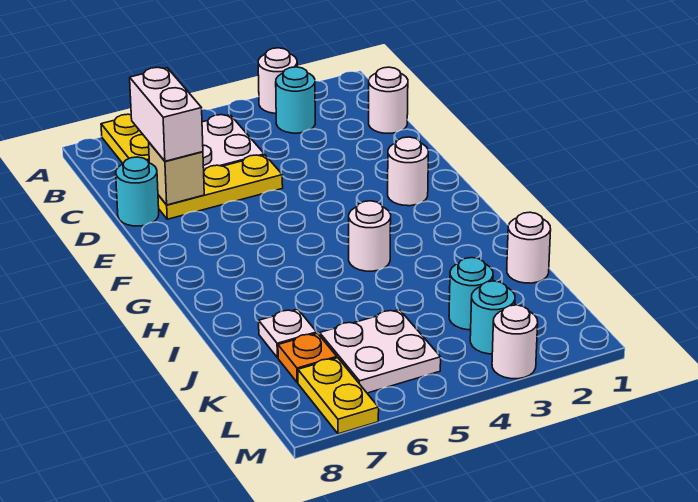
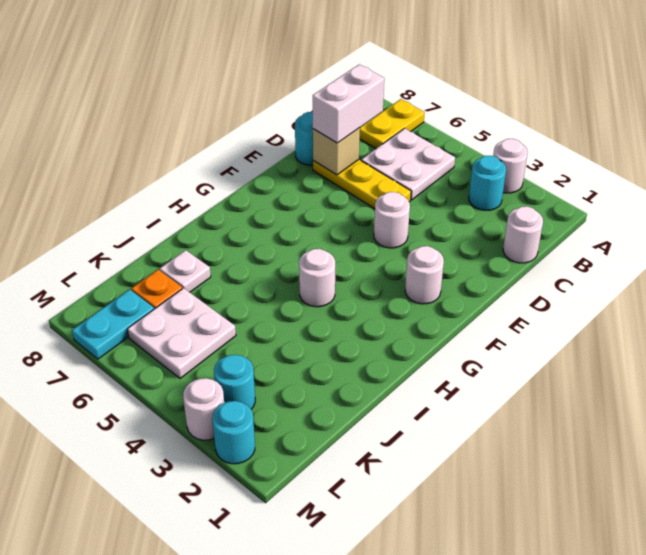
white 1x1 round brick [507,212,551,283] -> white 1x1 round brick moved to [374,192,410,248]
cyan 1x1 round brick [449,258,493,330] -> cyan 1x1 round brick moved to [212,401,255,464]
yellow 1x2 plate [298,358,379,434] -> cyan 1x2 plate [72,290,154,359]

